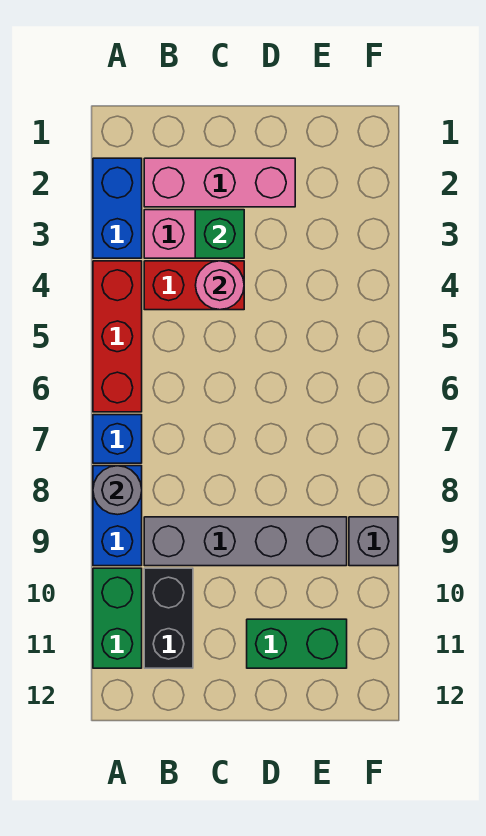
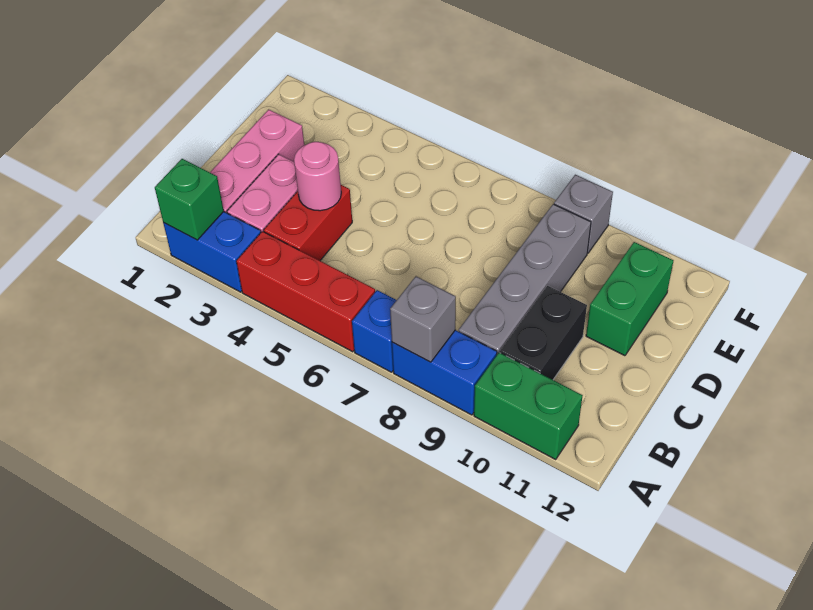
grey 1x1 round brick [93,466,142,515] -> grey 1x1 brick [390,276,456,362]
black 1x2 brick [144,568,193,668] -> black 1x2 brick turned to [500,286,587,380]
green 1x1 brick [195,210,244,258] -> green 1x1 brick moved to [155,159,224,240]

